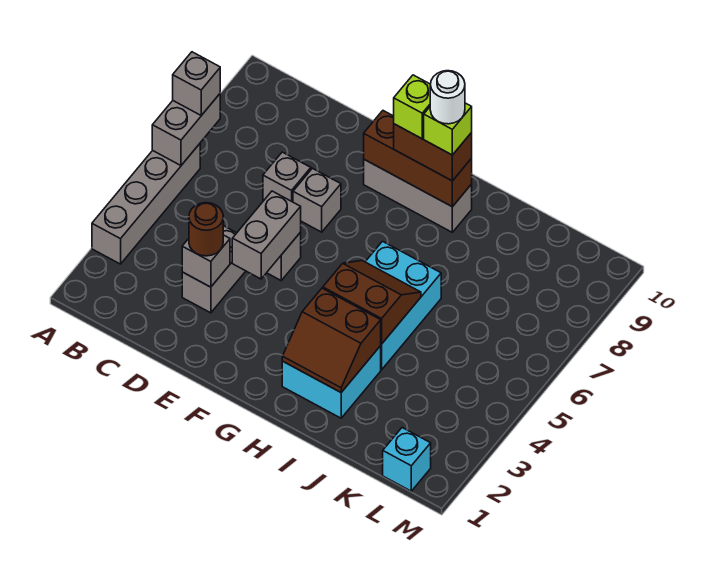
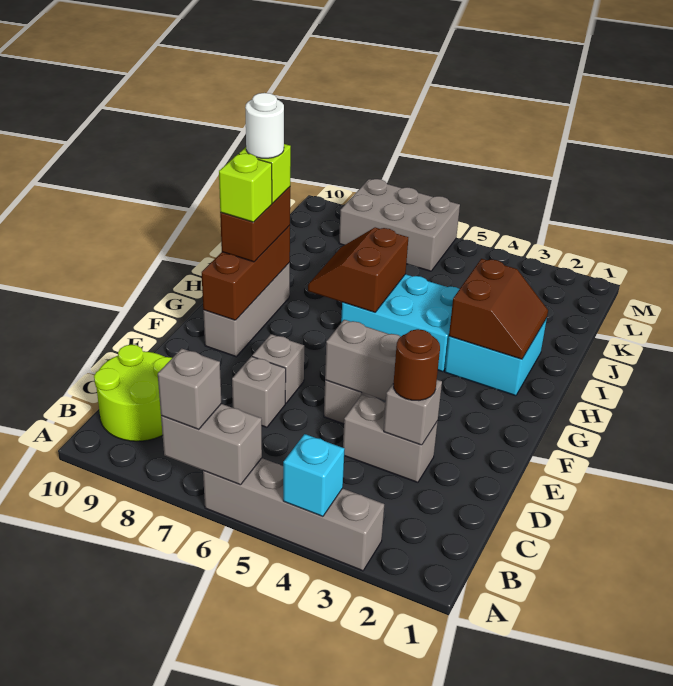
none -> lime 2x2 round brick [94,345,172,441]
brown 2x2 slope [323,261,421,344] -> brown 2x2 slope moved to [308,227,408,312]
cyan 1x1 brick [383,428,431,491] -> cyan 1x1 brick moved to [283,434,344,517]
none -> grey 2x3 brick [339,179,460,271]

